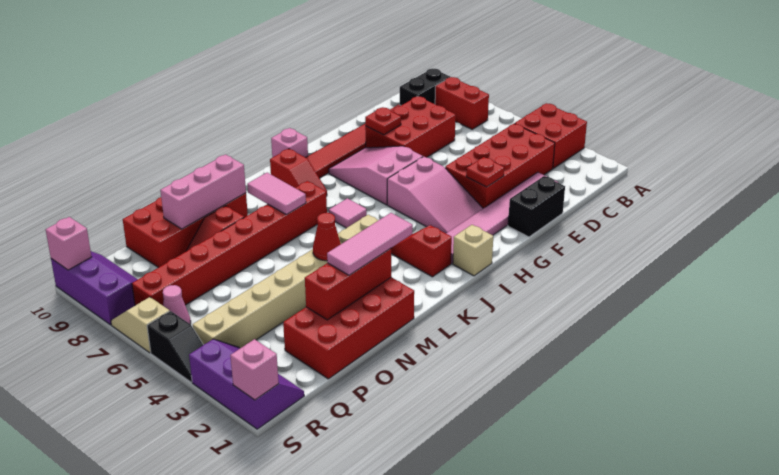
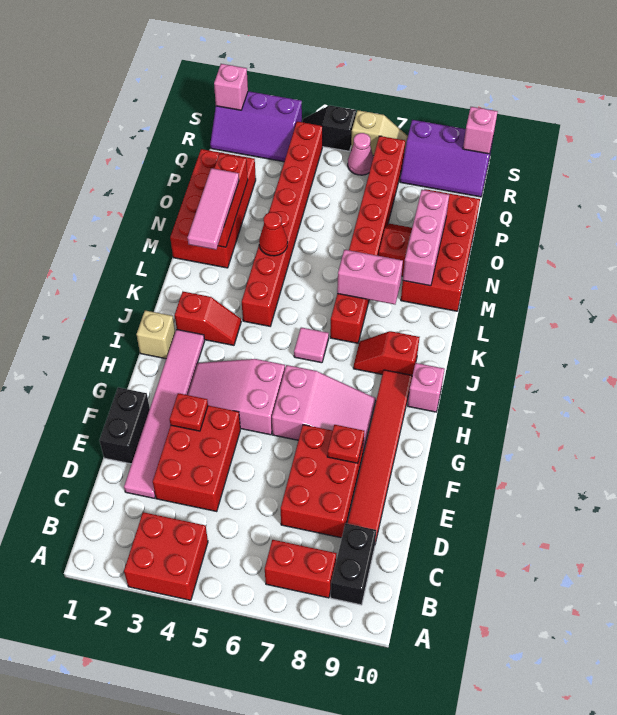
red 2x4 brick [445,124,555,208] -> red 2x3 brick [153,406,240,511]
tan 1x8 brick [193,215,378,348] -> red 1x8 brick [242,122,323,326]
pink 1x2 tile [247,173,306,215] -> pink 1x2 brick [337,250,403,304]

